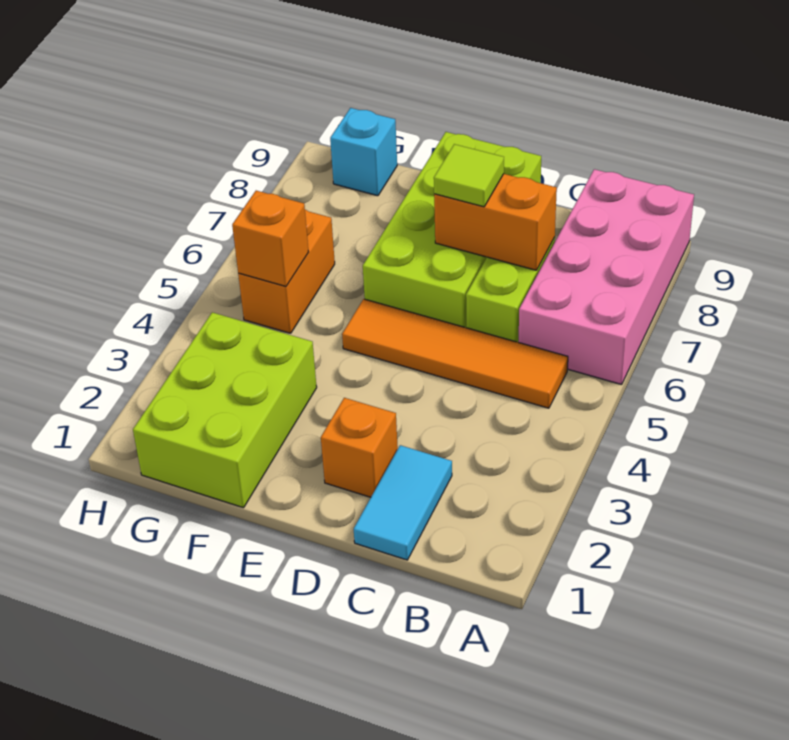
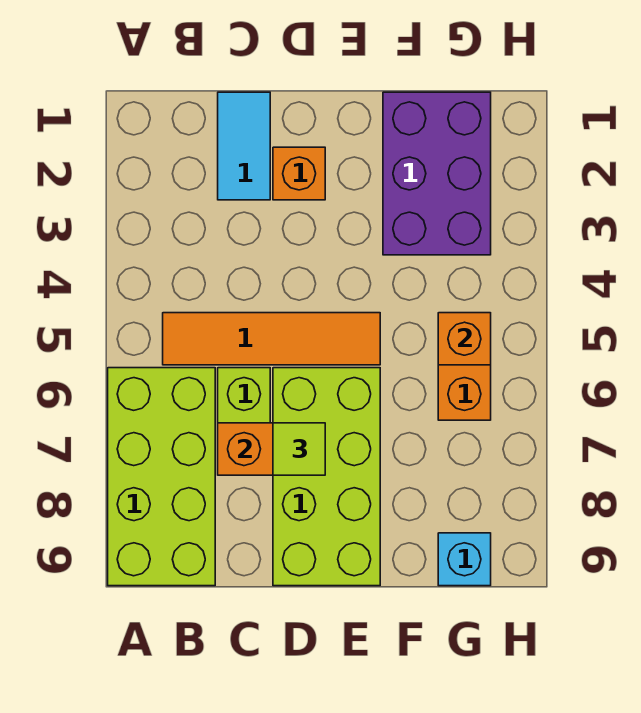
pink 2x4 brick [519,169,694,385] -> lime 2x4 brick [108,368,215,586]
lime 2x3 brick [133,312,317,508] -> purple 2x3 brick [383,92,491,255]

